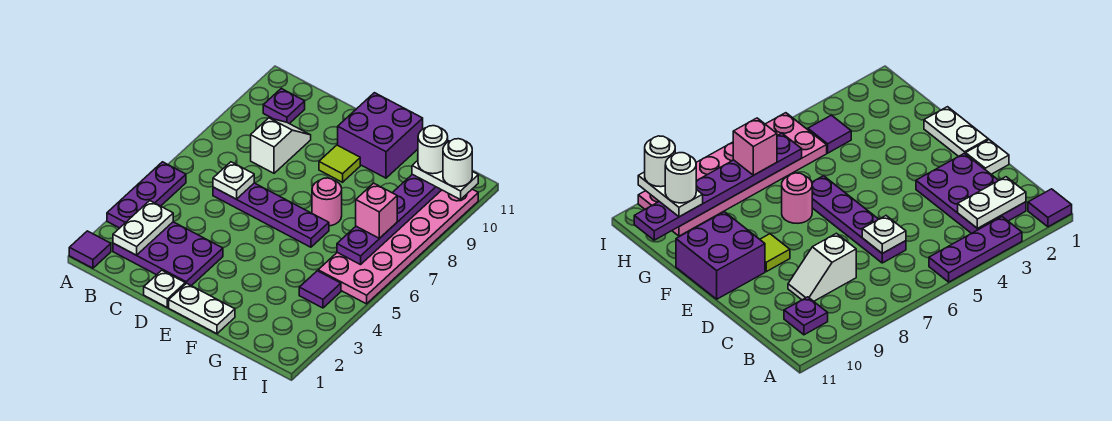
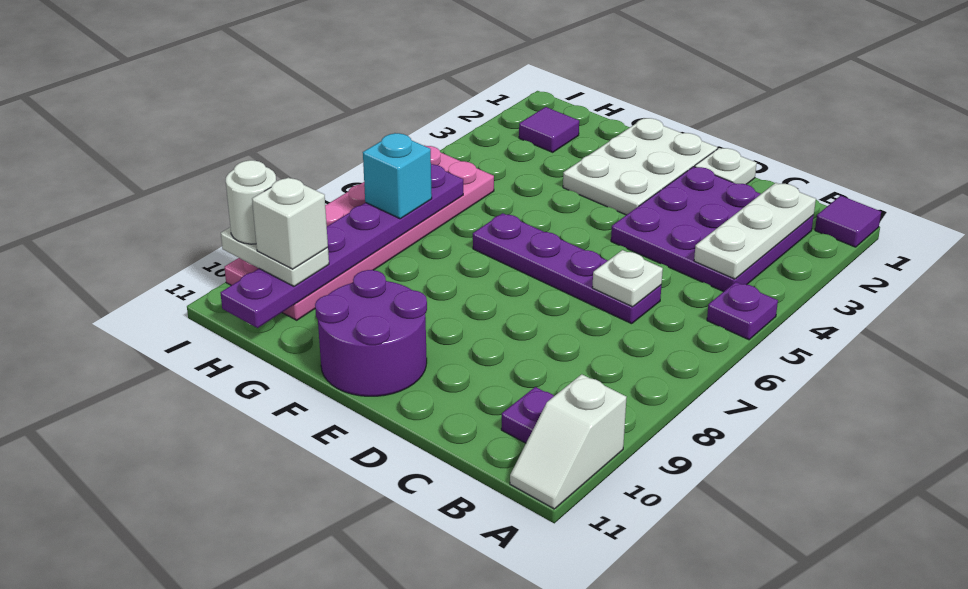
purple 1x3 plate [107,162,186,228] -> purple 1x1 plate [707,282,778,340]
purple 2x3 plate [113,222,223,286] -> purple 3x3 plate [611,167,814,292]
white 1x2 plate [113,201,173,255] -> white 1x3 plate [694,183,816,279]
white 1x2 slope [251,118,311,173] -> white 1x2 slope moved to [510,374,626,509]
white 1x2 plate [169,283,235,334] -> white 2x3 plate [563,118,717,215]
lime 1x1 tile [319,145,360,182] -> none
purple 2x2 brick [338,93,423,178] -> purple 2x2 round brick [315,270,427,396]
pink 1x1 round brick [312,178,342,226] -> none
purple 1x1 tile [299,271,341,308] -> purple 1x1 tile moved to [519,107,579,152]
pink 1x1 brick [356,183,397,238] -> cyan 1x1 brick [363,133,432,219]
white 1x1 round brick [418,126,448,174] -> white 1x1 brick [252,177,328,269]

